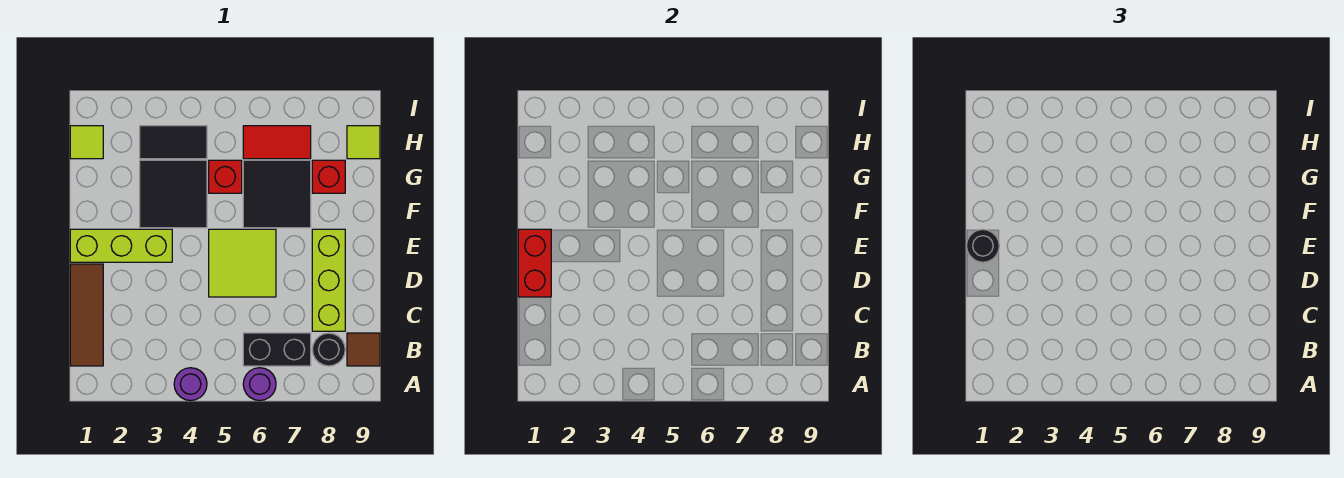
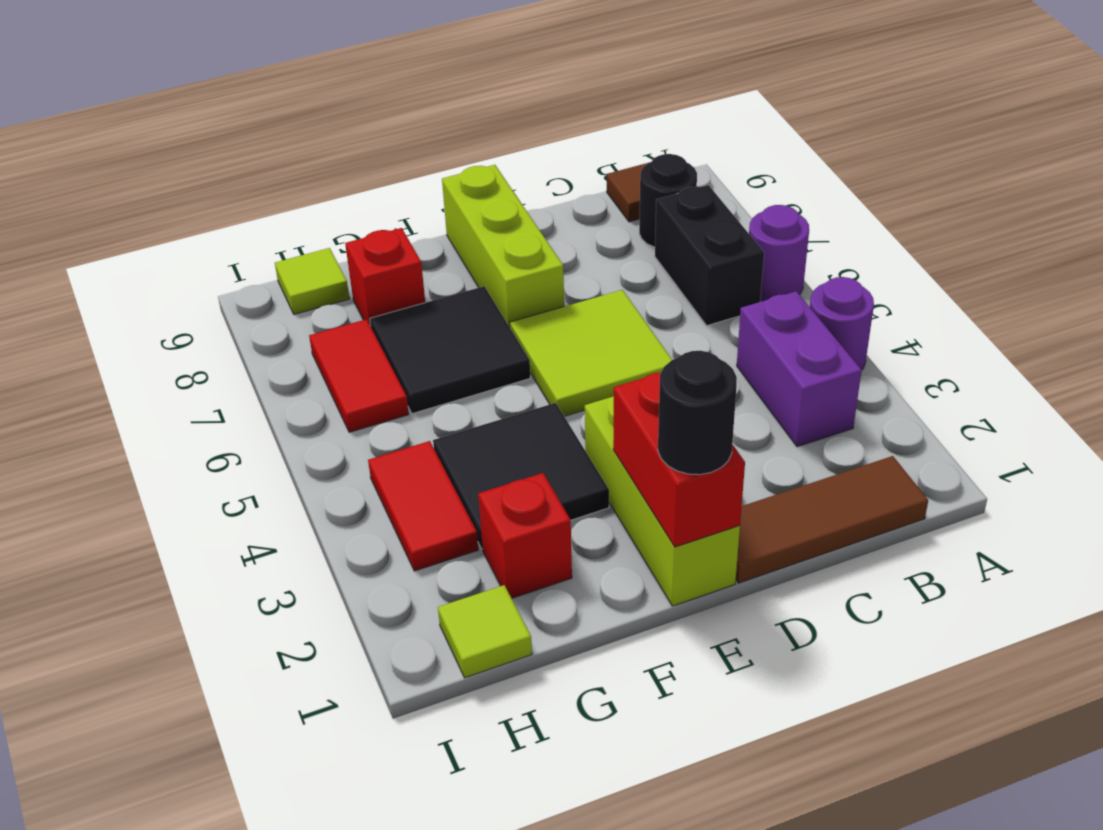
none -> purple 1x2 brick [737,291,862,447]
lime 1x3 brick [312,229,345,331] -> lime 1x3 brick turned to [442,165,564,327]
red 1x2 brick [518,229,551,297] -> red 1x2 brick turned to [613,373,745,547]
red 1x1 brick [209,160,242,193] -> red 1x1 brick moved to [478,473,572,598]
black 1x2 tile [140,126,207,159] -> red 1x2 tile [368,441,478,571]

